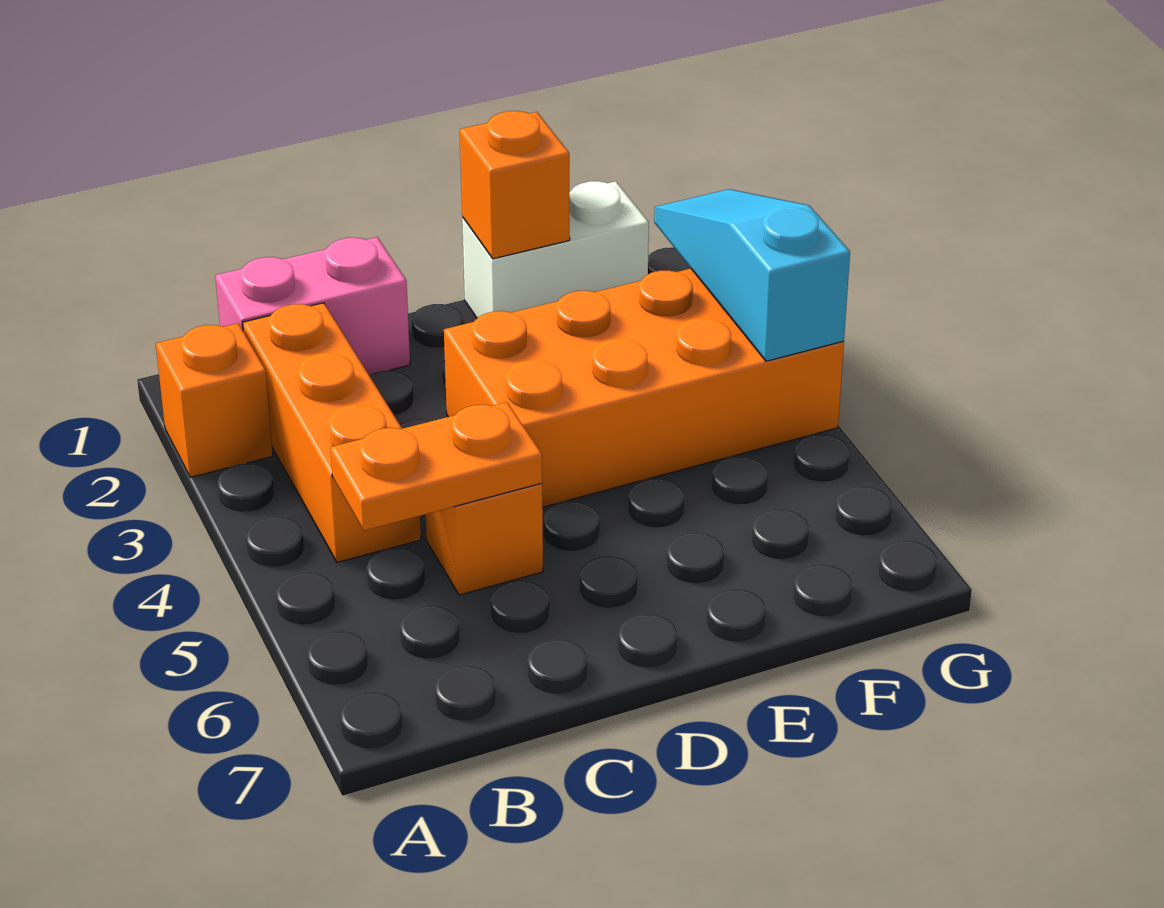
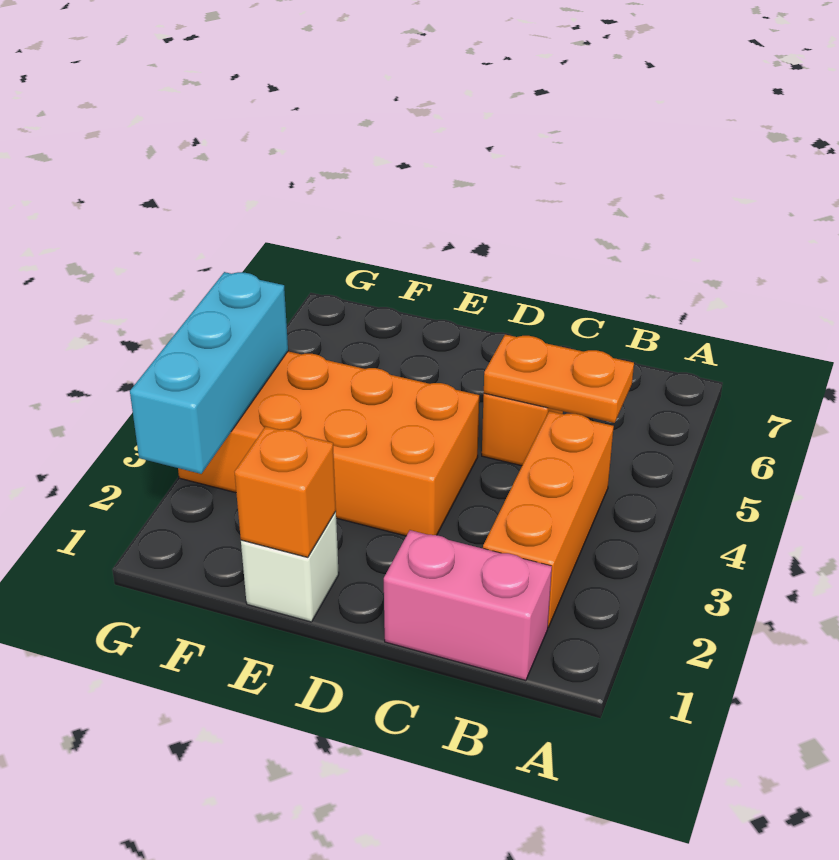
orange 1x1 brick [156,323,273,477] -> none
white 1x2 brick [462,181,649,318] -> white 1x1 brick [241,512,339,622]
cyan 1x3 slope [654,189,850,361] -> cyan 1x3 brick [130,272,288,474]

